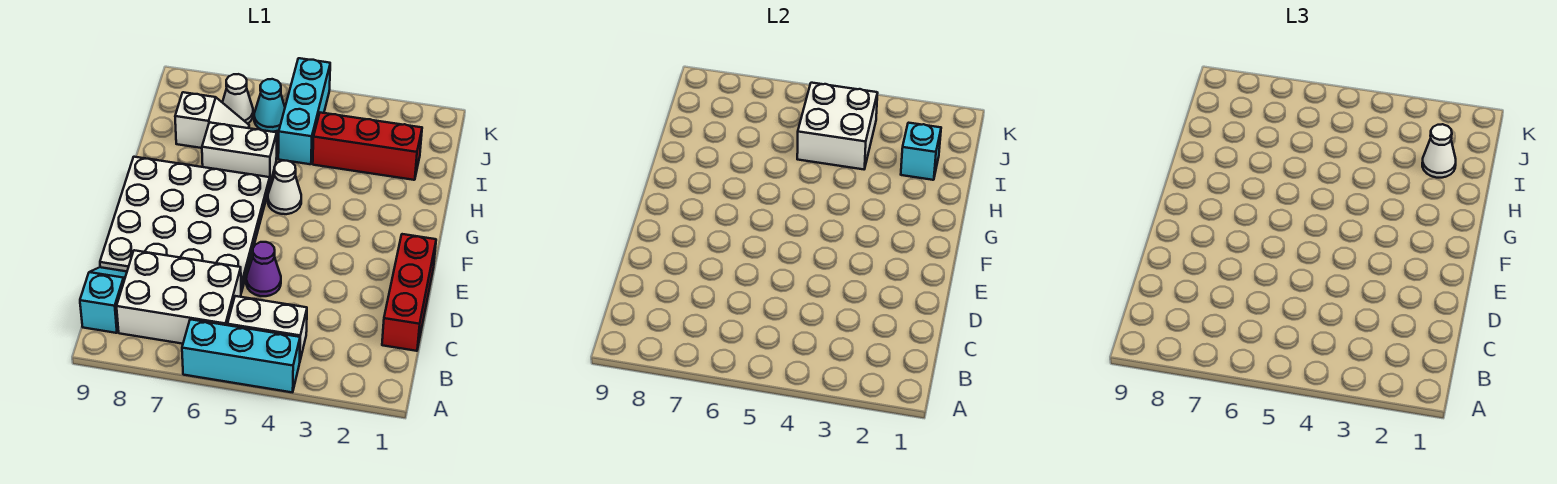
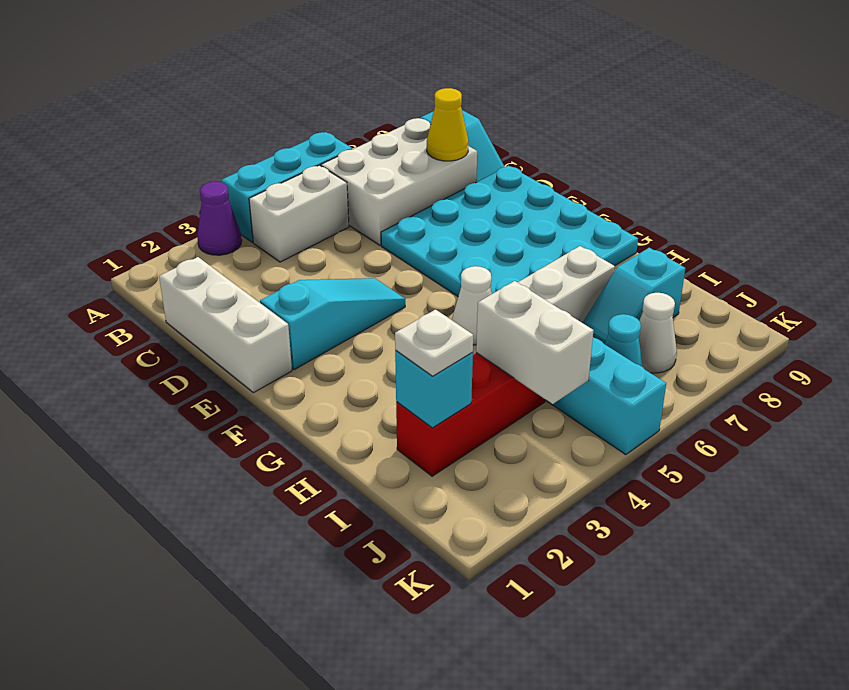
red 1x3 brick [382,234,436,351] -> white 1x3 brick [159,257,292,393]
none -> yellow 1x1 cone [427,88,469,161]
purple 1x1 cone [246,242,281,296] -> purple 1x1 cone moved to [197,182,242,255]
white 4x4 plate [100,157,270,293] -> cyan 4x4 plate [381,166,638,296]
none -> cyan 1x3 slope [260,278,405,370]
white 1x1 cone [1422,124,1456,178] -> white 1x1 plate [395,310,473,376]
white 2x2 brick [797,83,877,169] -> white 1x2 brick [476,281,594,404]
white 1x2 slope [175,92,249,148] -> cyan 1x2 slope [583,248,685,344]

